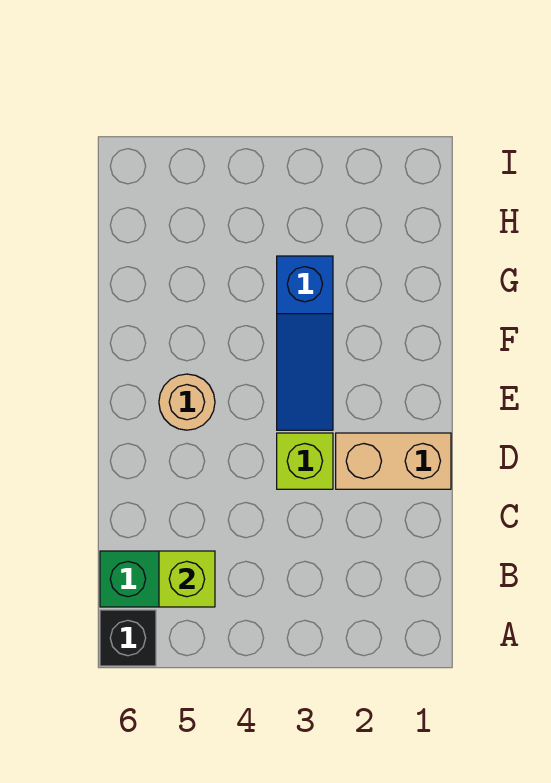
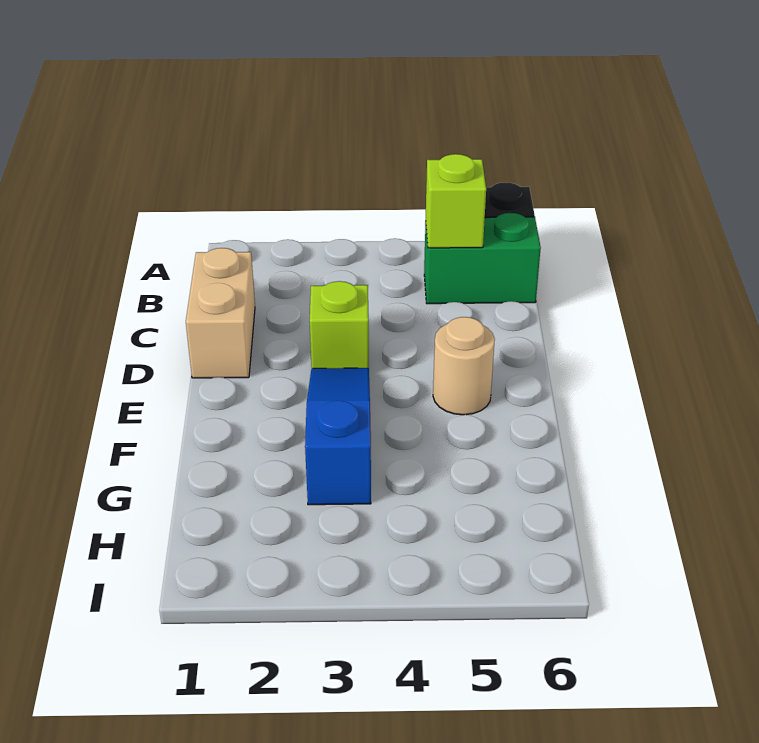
tan 1x2 brick [336,433,451,489] -> tan 1x2 brick turned to [186,248,255,378]

